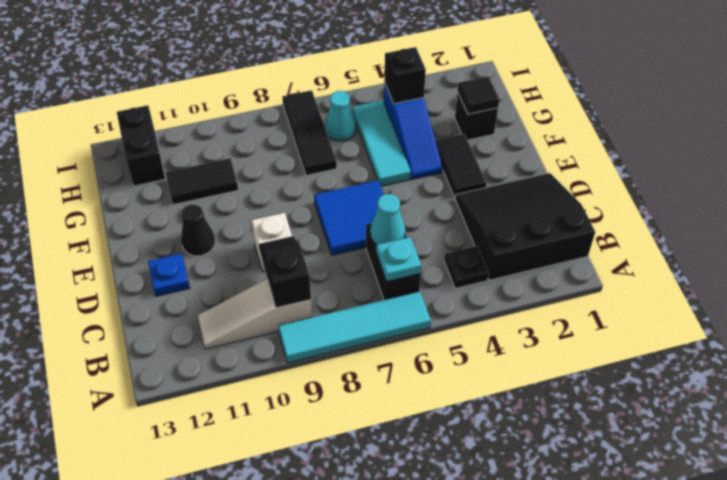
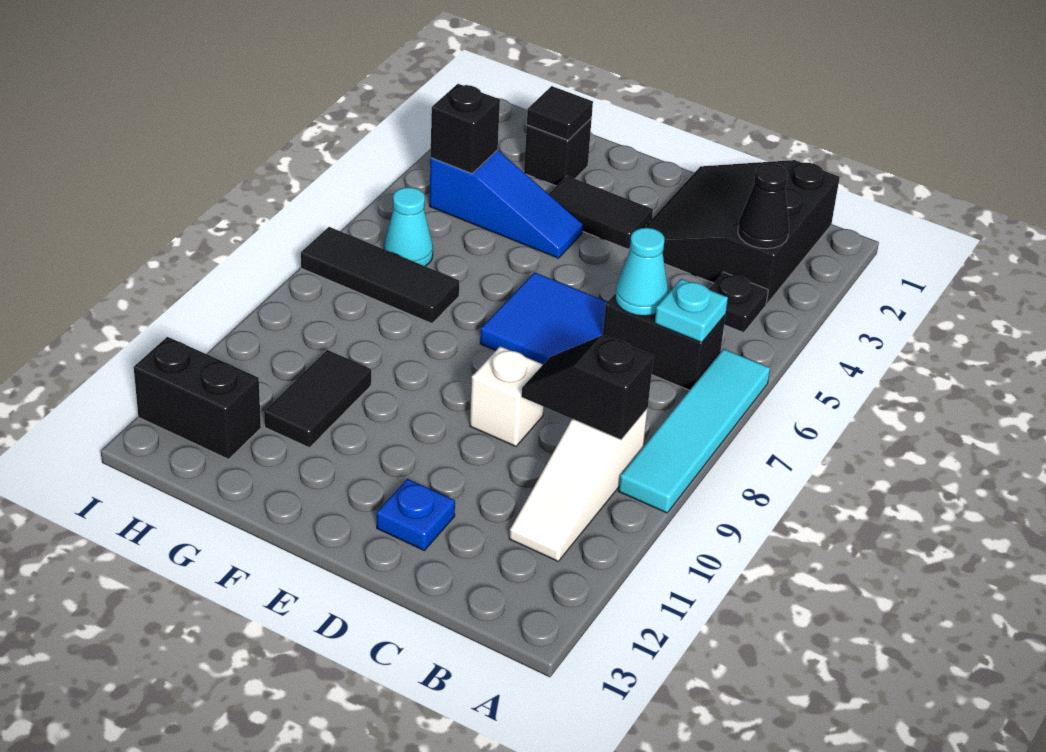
black 1x1 cone [181,204,215,256] -> black 1x1 cone moved to [738,163,789,249]
cyan 1x3 tile [353,100,411,186] -> none

